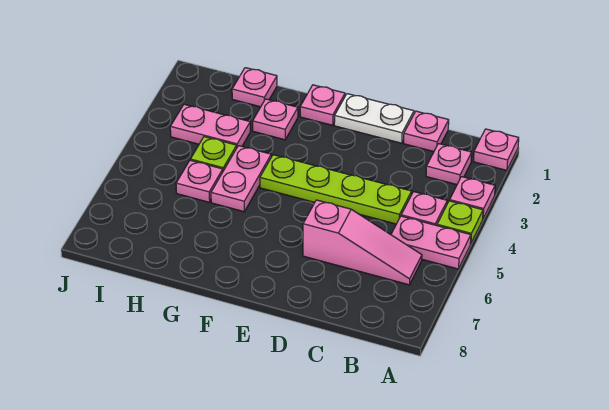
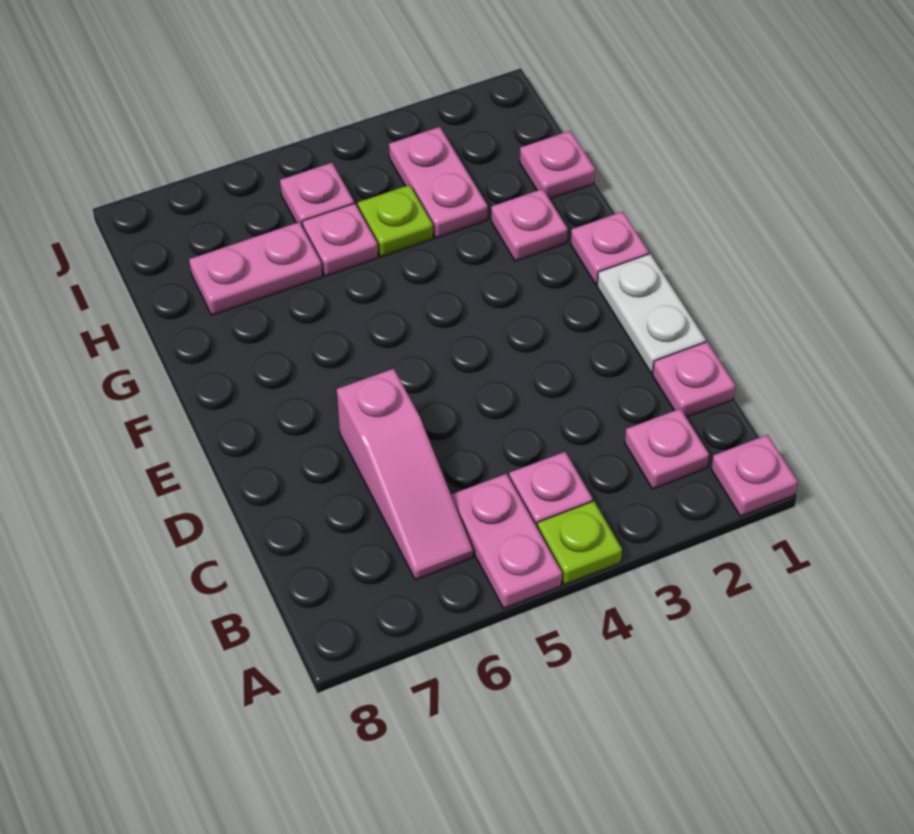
pink 1x1 plate [450,177,495,218] -> pink 1x1 plate moved to [280,163,354,227]
lime 1x4 plate [260,155,412,224] -> none
pink 1x2 plate [211,146,271,212] -> pink 1x2 plate moved to [189,222,322,315]

